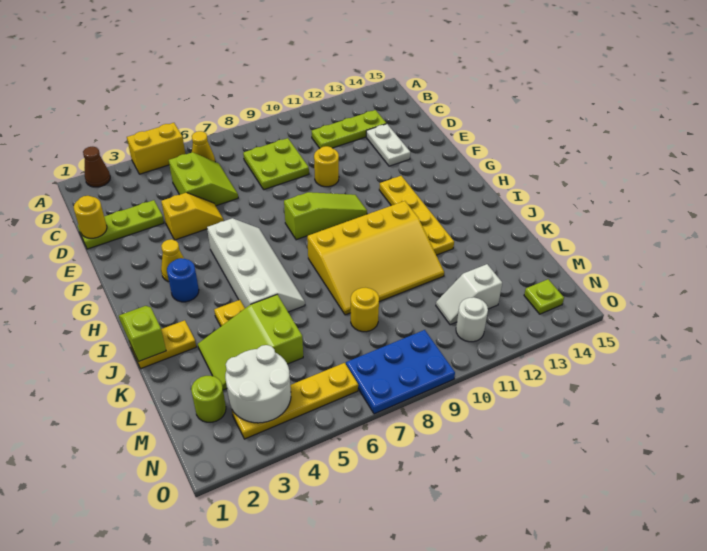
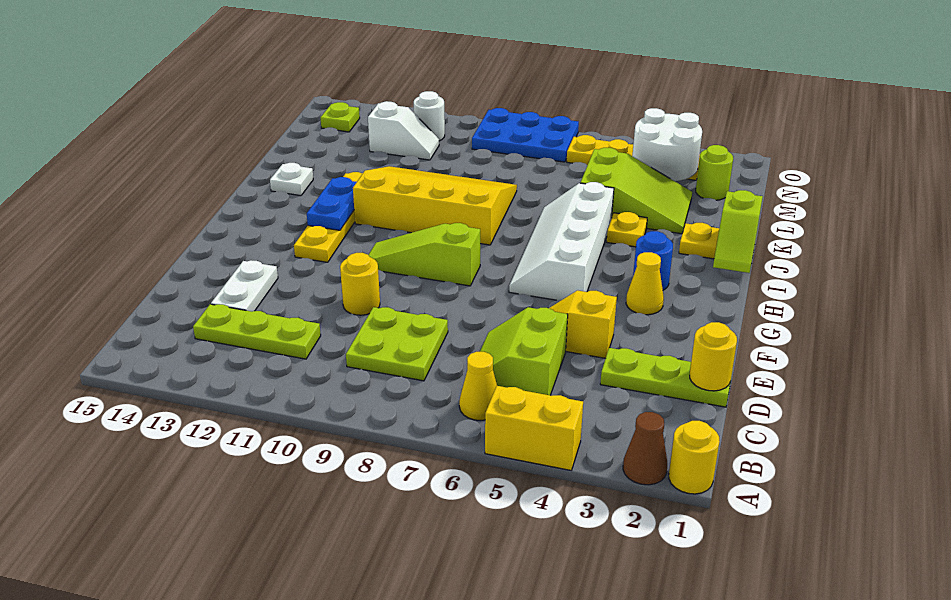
none -> blue 1x2 plate [307,177,356,230]
none -> white 1x1 plate [270,163,313,196]
yellow 1x1 round brick [351,288,379,332] -> yellow 1x1 round brick moved to [669,421,720,494]

